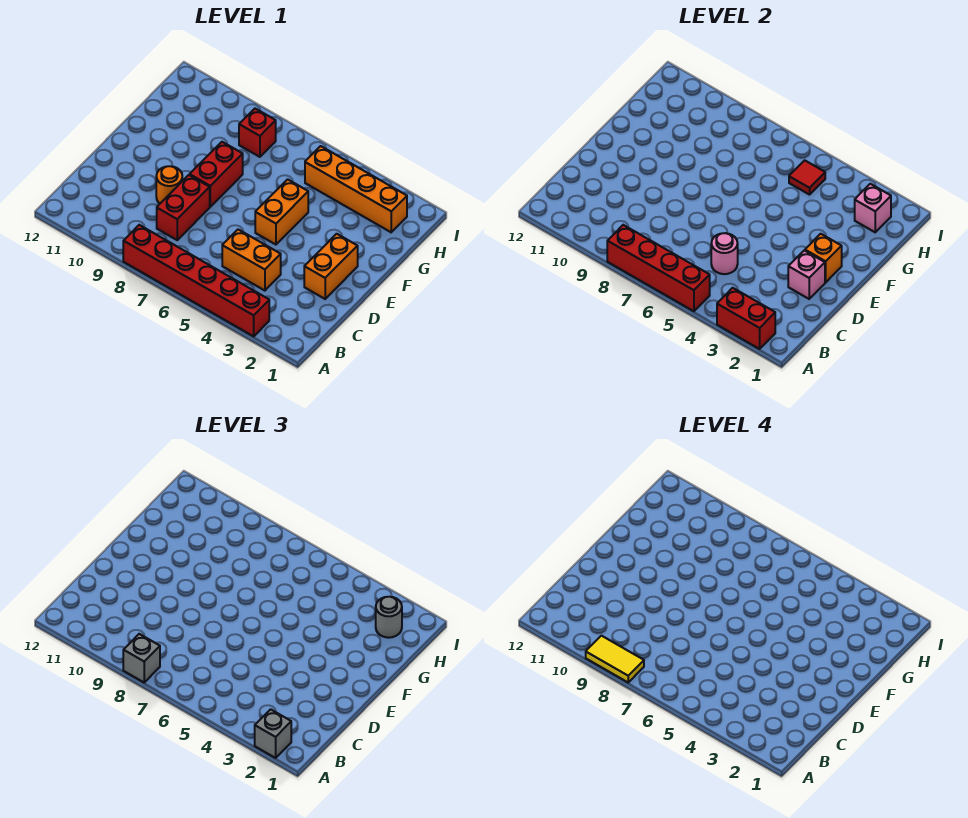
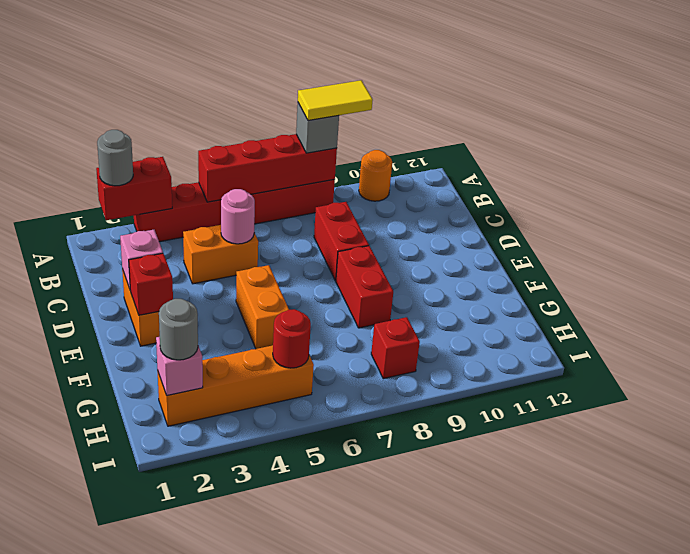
grey 1x1 brick [255,709,291,758] -> grey 1x1 round brick [97,130,133,186]
orange 1x1 round brick [156,166,182,204] -> orange 1x1 round brick moved to [359,150,392,201]
orange 1x1 brick [805,234,842,282] -> red 1x1 brick [129,253,173,315]
red 1x1 tile [789,160,825,195] -> red 1x1 round brick [273,309,311,368]

